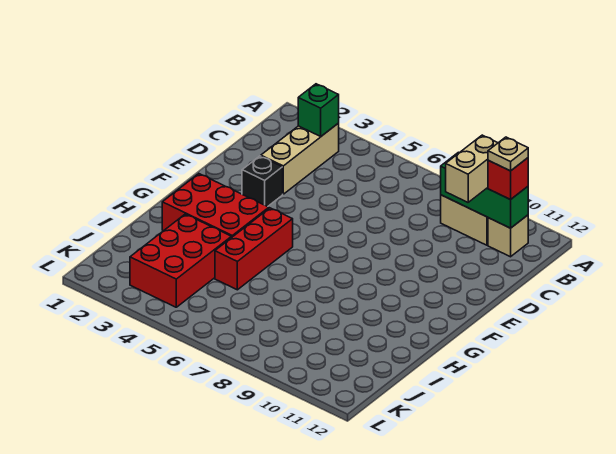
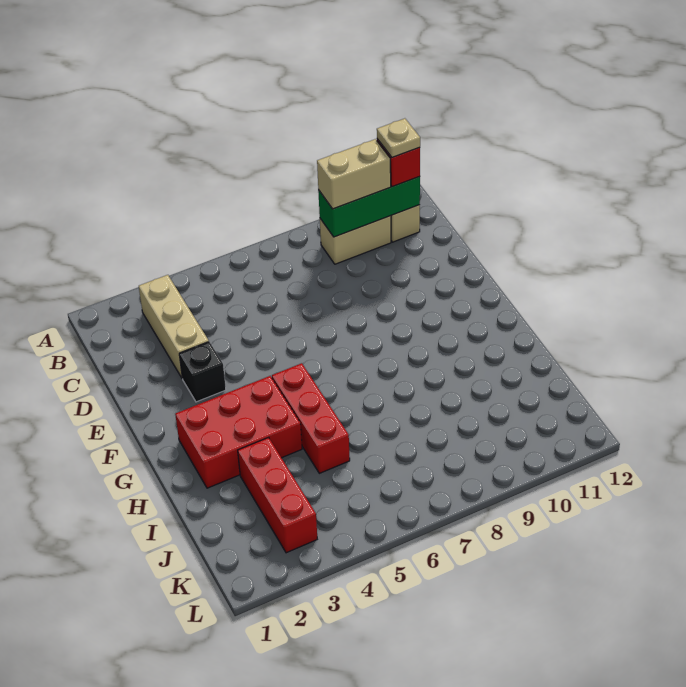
green 1x1 brick [298,84,339,136] -> none
tan 1x2 brick [446,135,497,202] -> tan 1x2 brick turned to [317,139,391,209]
red 2x3 brick [130,214,232,307] -> red 1x3 brick [238,437,317,553]

